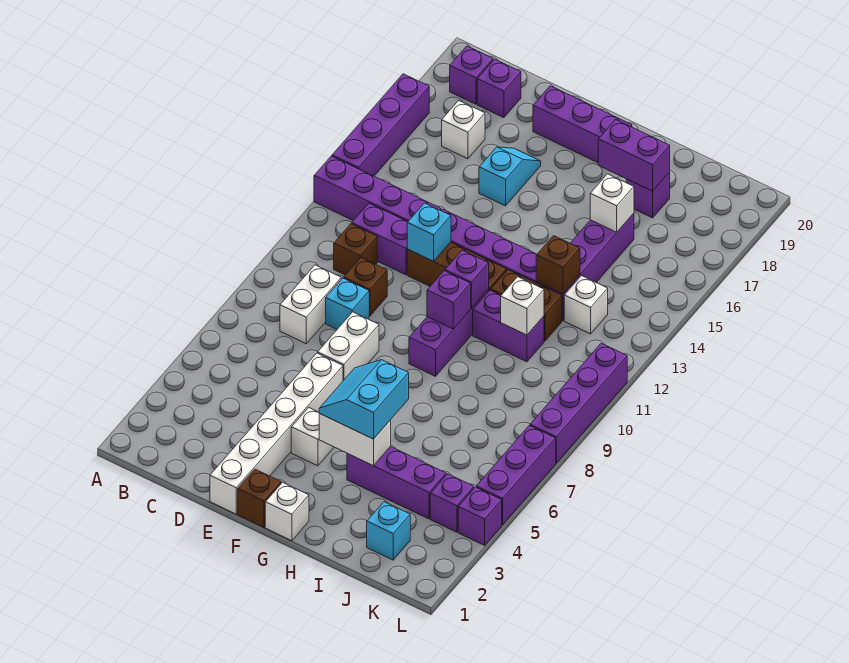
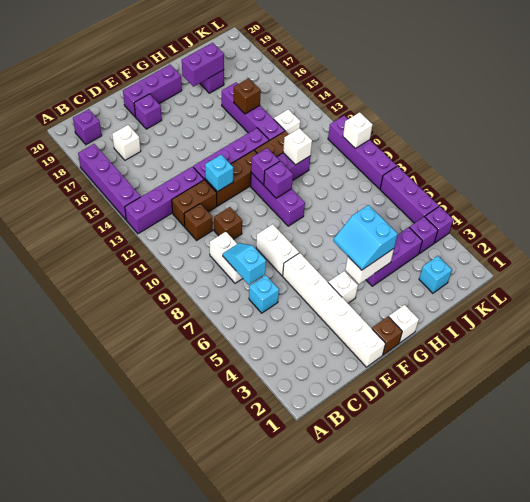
purple 1x2 brick [352,203,407,275] -> brown 1x2 brick [172,180,217,226]
purple 1x1 brick [477,59,521,118] -> purple 1x1 brick moved to [134,94,162,129]
cyan 1x1 brick [326,278,369,329] -> cyan 1x1 brick moved to [249,275,279,313]
cyan 1x2 slope [479,147,541,206] -> cyan 1x2 slope moved to [223,243,266,285]
brown 1x1 brick [536,236,580,294] -> brown 1x1 brick moved to [234,78,261,114]
white 1x1 brick [590,174,634,232] -> white 1x1 brick moved to [343,112,373,148]

